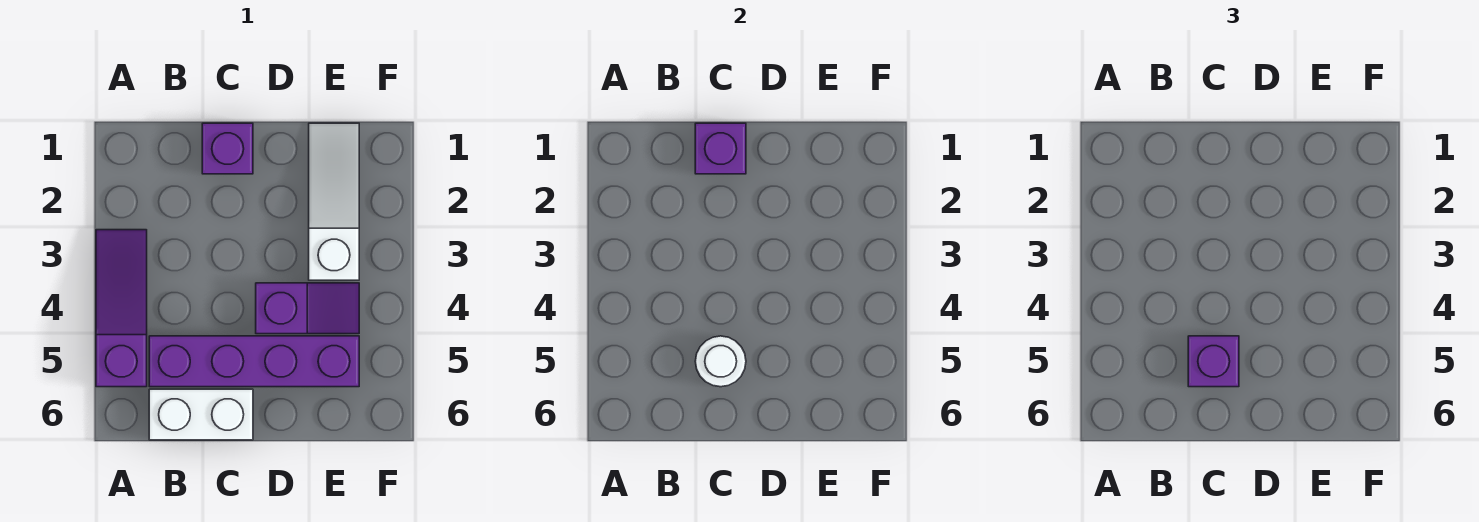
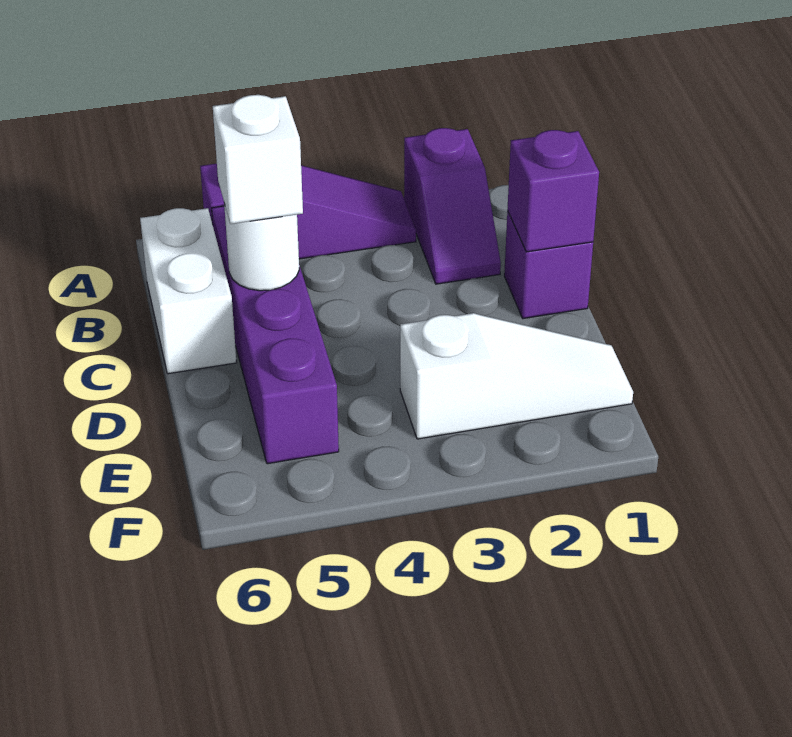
purple 1x1 brick [1188,336,1239,387] -> white 1x1 brick [213,95,303,224]
purple 1x2 slope [256,283,359,334] -> purple 1x2 slope moved to [404,128,501,284]

